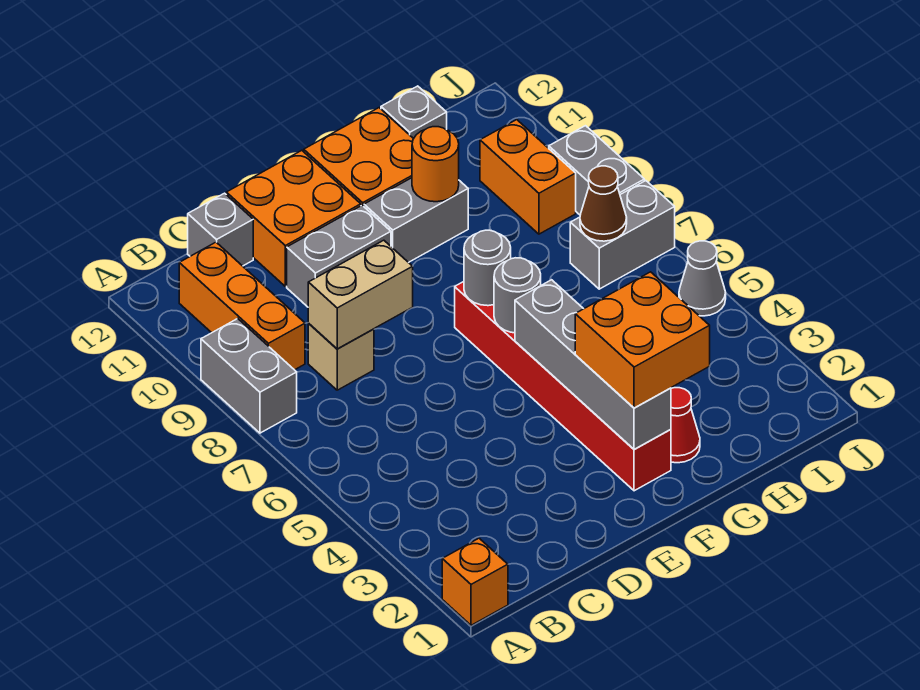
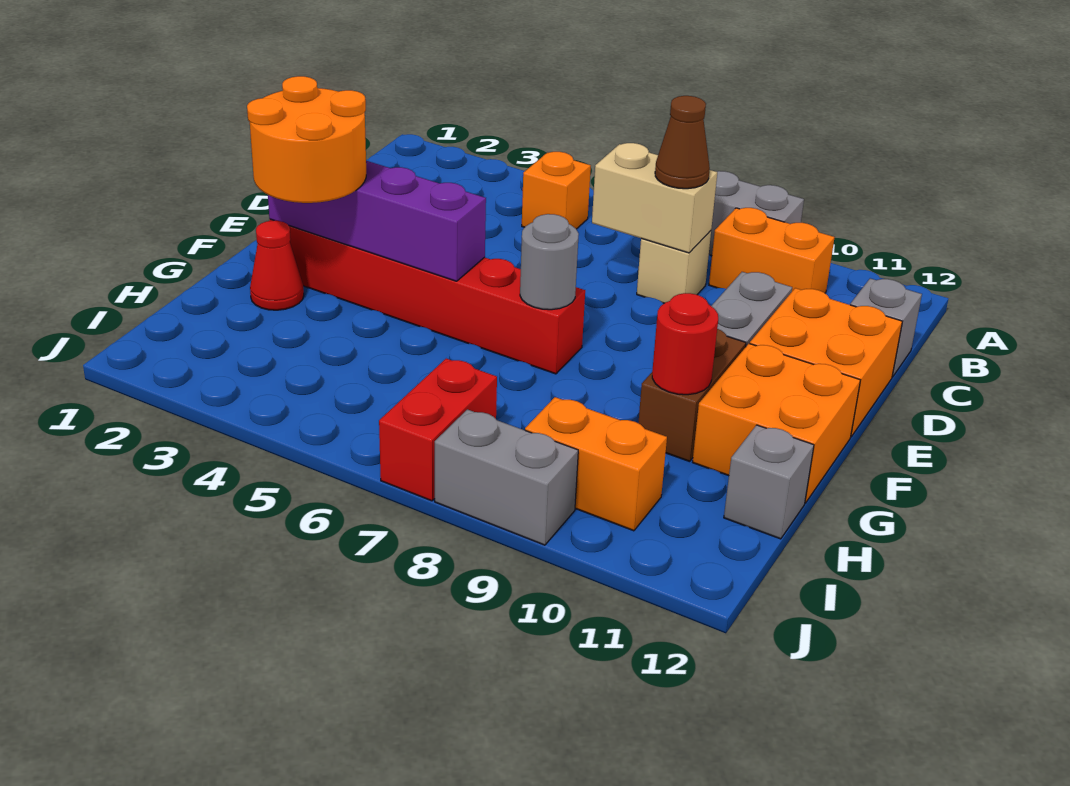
orange 1x1 brick [442,538,508,625] -> orange 1x1 brick moved to [522,152,591,229]
orange 1x3 brick [179,242,305,370] -> orange 1x2 brick [709,208,835,293]
tan 1x2 brick [308,240,413,349] -> tan 1x2 brick turned to [592,143,717,253]
grey 1x4 brick [515,280,671,450] -> purple 1x4 brick [268,161,486,281]
orange 2x2 brick [575,272,710,408] -> orange 2x2 round brick [247,76,366,203]
grey 1x1 round brick [494,258,541,333] -> none
grey 1x2 brick [364,178,468,263] -> brown 1x2 brick [638,329,746,462]
orange 1x1 round brick [412,127,459,202] -> red 1x1 round brick [652,293,718,395]
grey 1x2 brick [570,181,675,289] -> red 1x2 brick [379,359,497,501]
brown 1x1 cone [580,166,627,241] -> brown 1x1 cone moved to [655,96,710,189]
grey 1x1 cone [679,241,726,316] -> none

